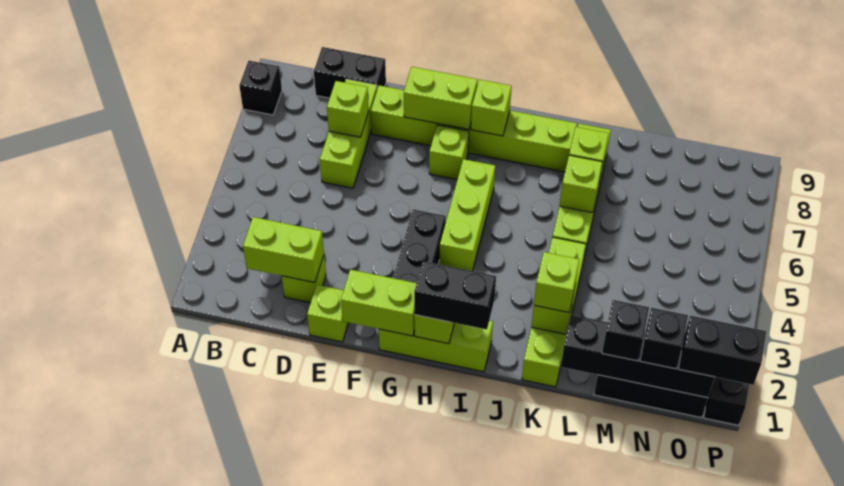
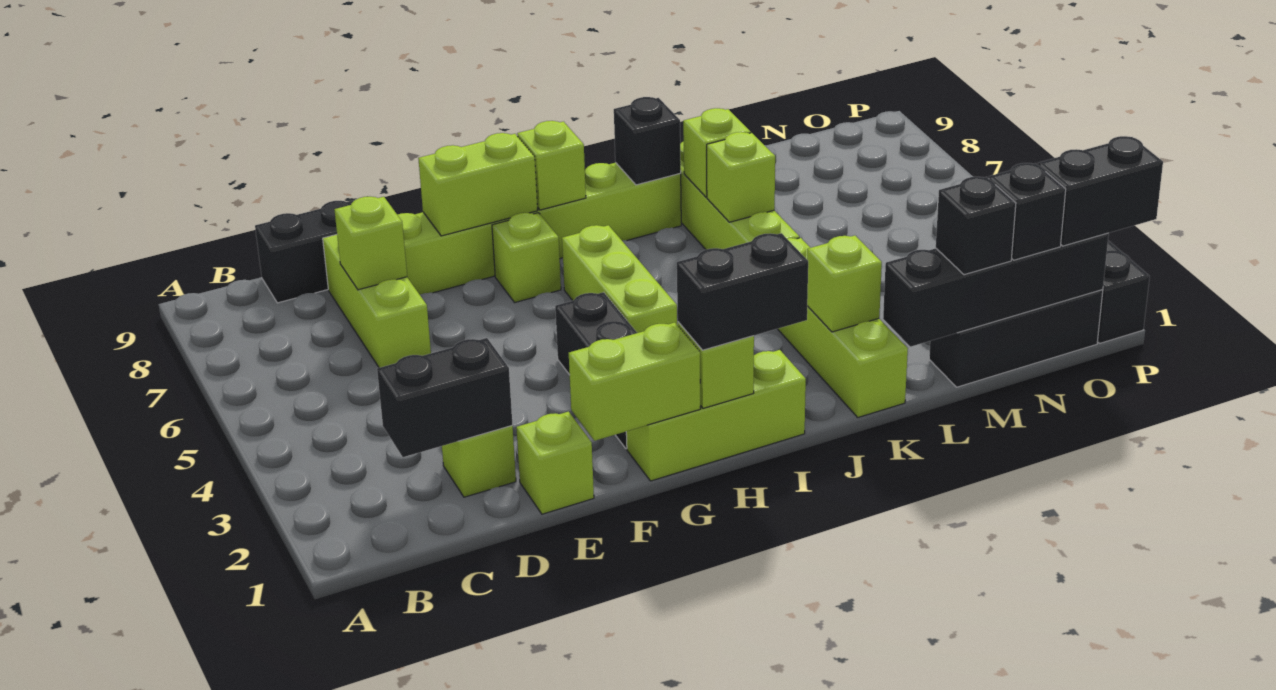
black 1x1 brick [239,61,282,115] -> black 1x1 brick moved to [614,97,681,185]
lime 1x2 brick [243,217,324,283] -> black 1x2 brick [377,338,513,457]
lime 1x1 brick [534,252,579,312] -> none

